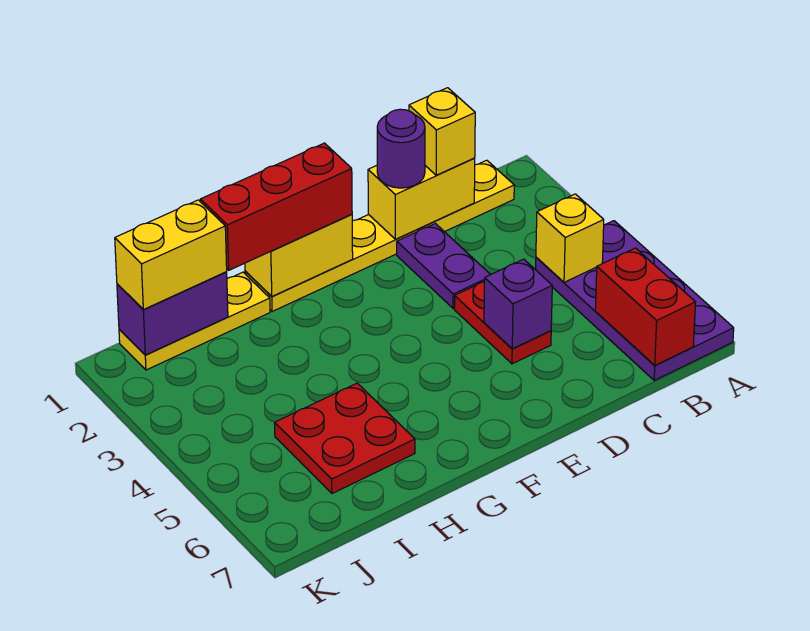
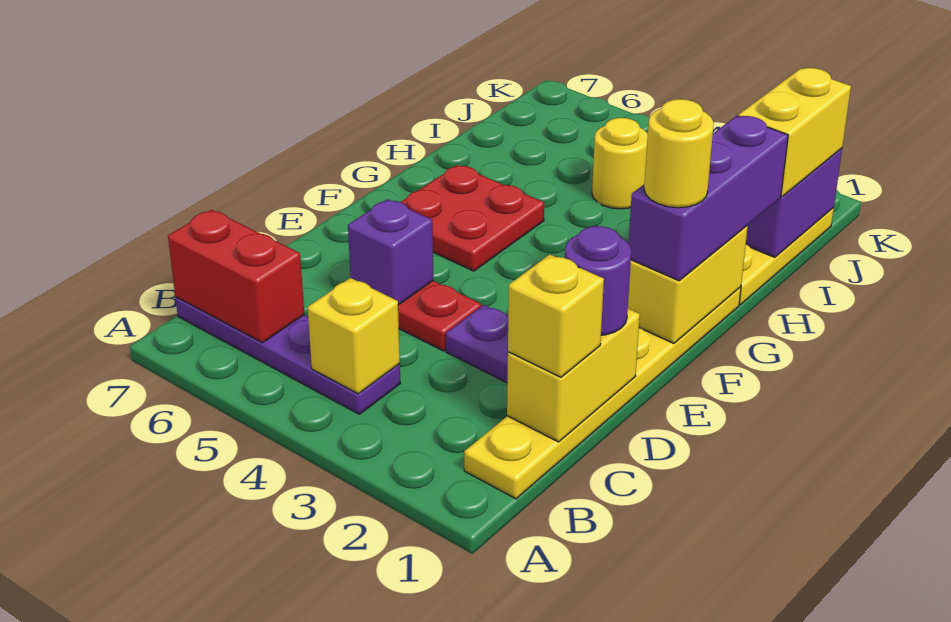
purple 2x4 plate [536,221,734,380] -> purple 1x4 plate [175,297,400,414]
red 1x3 brick [200,143,352,270] -> purple 1x3 brick [629,116,788,281]
none -> yellow 1x1 round brick [644,99,714,208]
red 2x2 plate [275,383,415,493] -> red 2x2 plate moved to [401,165,544,271]
none -> yellow 1x1 round brick [592,118,648,209]

